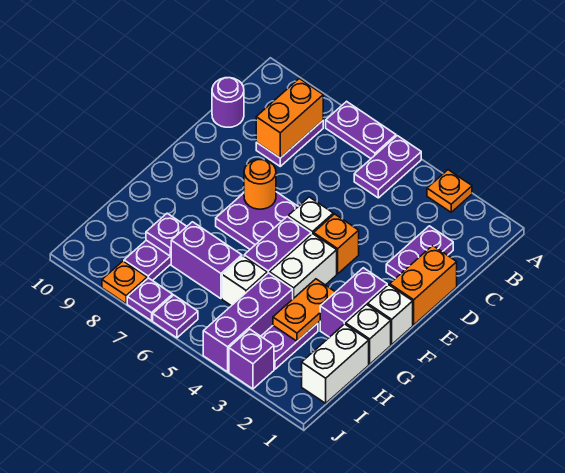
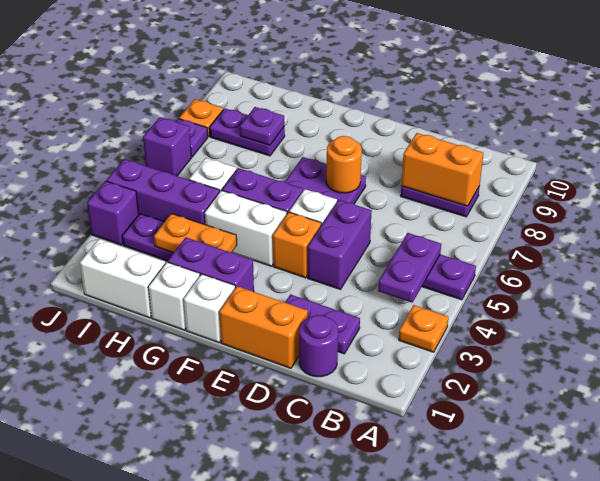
purple 1x2 plate [326,101,396,158] -> purple 1x2 plate moved to [378,233,441,303]
purple 1x1 round brick [212,78,244,127] -> purple 1x1 round brick moved to [299,315,338,377]
purple 1x2 brick [171,222,242,299] -> purple 1x2 brick moved to [308,200,372,289]
purple 1x1 plate [153,295,198,338] -> purple 1x1 brick [143,117,191,176]

